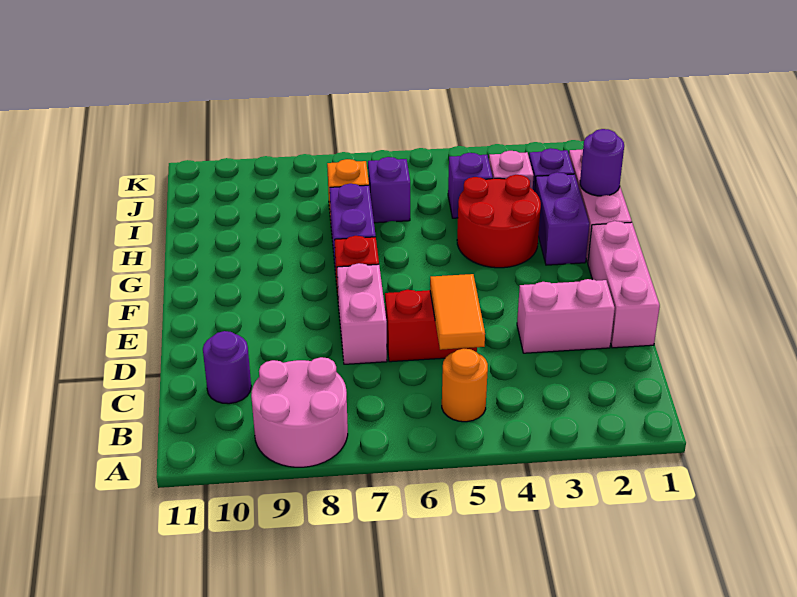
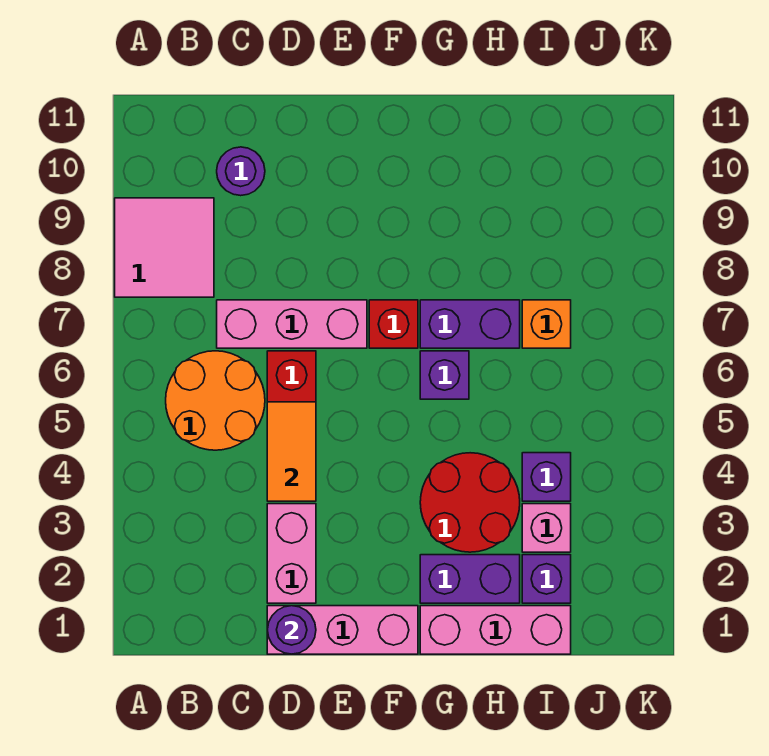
pink 2x2 round brick [251,357,348,467] -> pink 2x2 tile [115,198,214,297]
orange 1x1 round brick [442,348,488,422] -> orange 2x2 round brick [166,351,265,450]
orange 1x2 tile [430,274,485,350] -> orange 1x2 tile turned to [267,402,316,501]
pink 1x2 brick [337,263,387,364] -> pink 1x3 brick [217,300,367,348]
purple 1x1 round brick [580,129,624,196] -> purple 1x1 round brick moved to [267,606,316,654]
purple 1x1 brick [368,157,410,223] -> purple 1x1 brick moved to [420,351,469,399]

